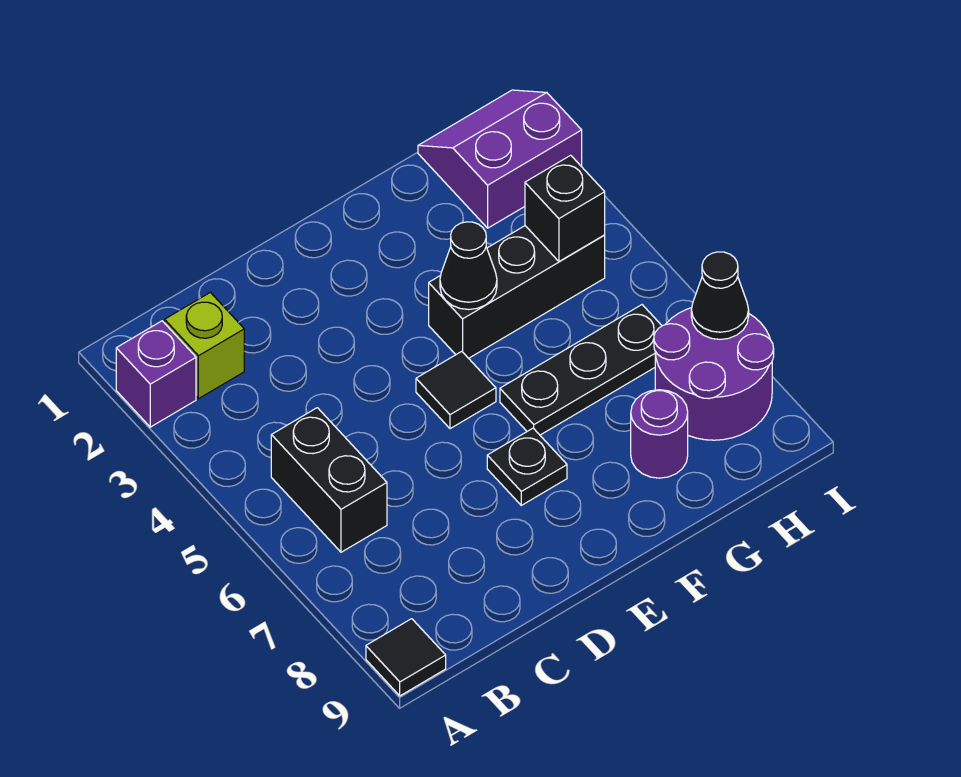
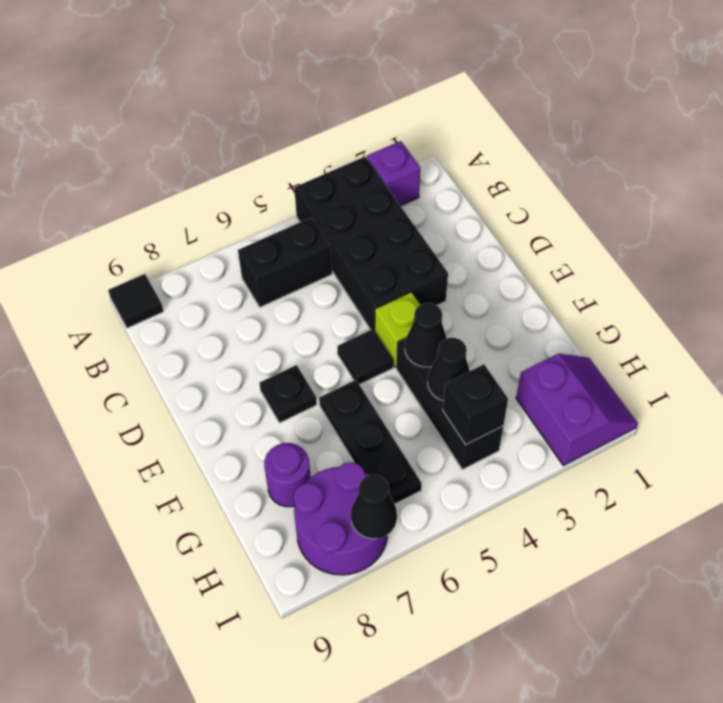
none -> black 2x4 brick [294,157,448,331]
lime 1x1 brick [165,292,244,399] -> lime 1x1 brick moved to [375,292,420,367]
none -> black 1x1 cone [428,338,470,401]

